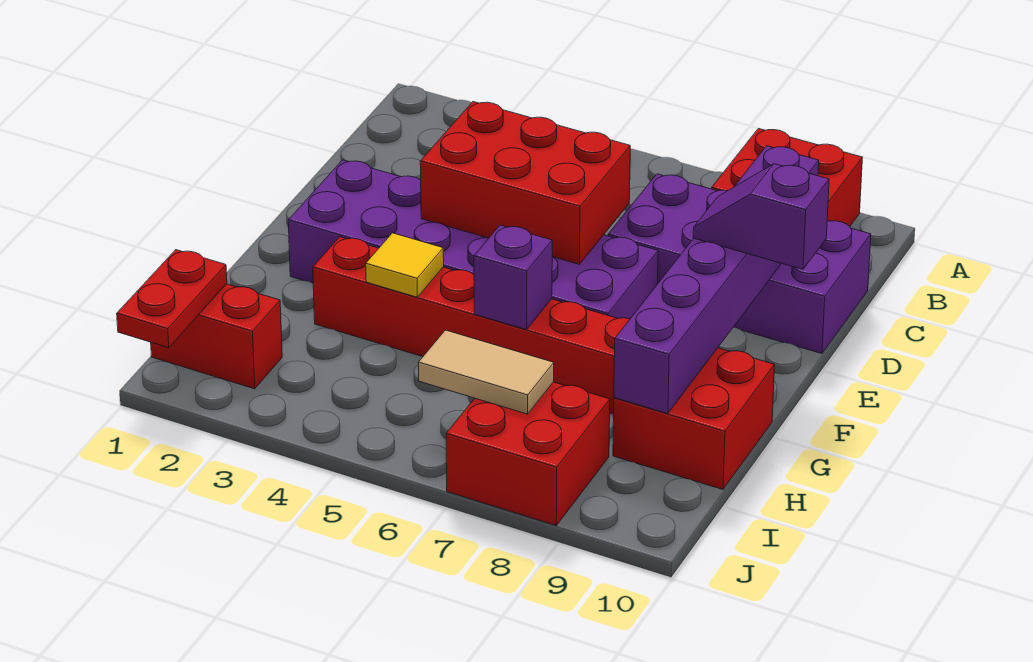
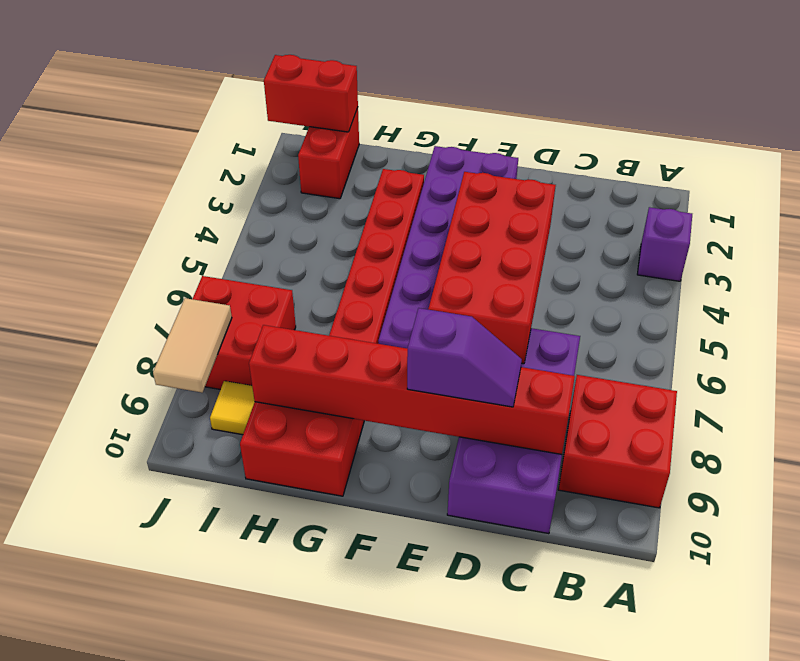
purple 1x6 brick [614,146,819,414] -> red 1x6 brick [249,325,575,454]
red 2x3 brick [420,102,630,264] -> red 2x4 brick [428,172,556,364]
purple 1x2 slope [693,164,829,269] -> purple 1x2 slope turned to [407,308,522,407]
yellow 1x1 tile [366,233,444,297] -> yellow 1x1 tile moved to [210,381,255,435]
purple 1x1 brick [474,225,552,330] -> purple 1x1 brick moved to [637,207,692,281]
red 1x2 plate [117,250,227,348] -> red 1x2 brick [264,55,358,132]
tan 1x2 tile [418,330,554,414] -> tan 1x2 tile moved to [153,298,232,393]

